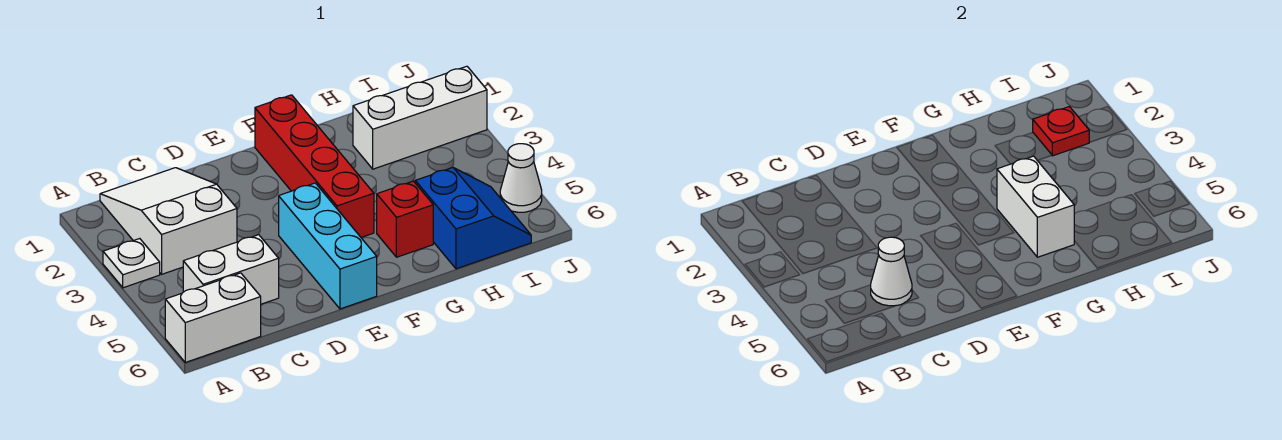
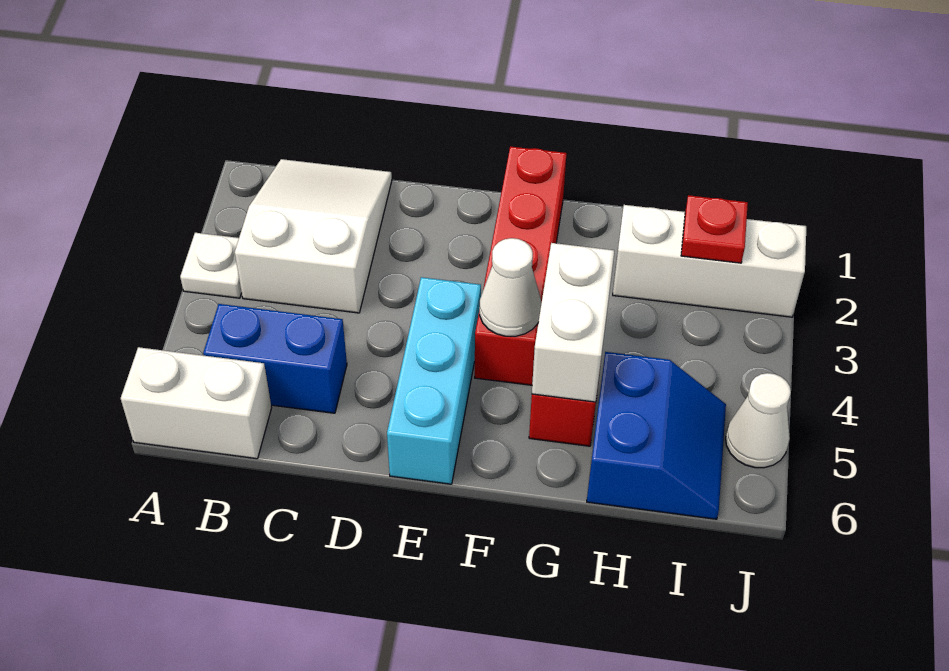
white 1x2 brick [183,235,279,304] -> blue 1x2 brick [203,304,347,413]
white 1x1 cone [871,237,912,306] -> white 1x1 cone moved to [480,238,541,336]

